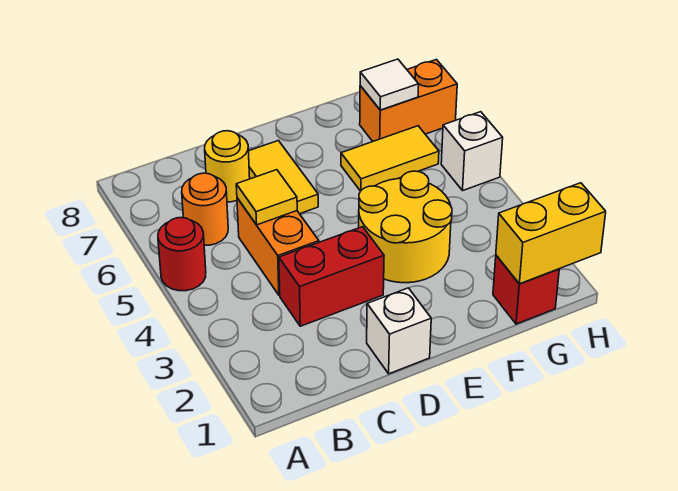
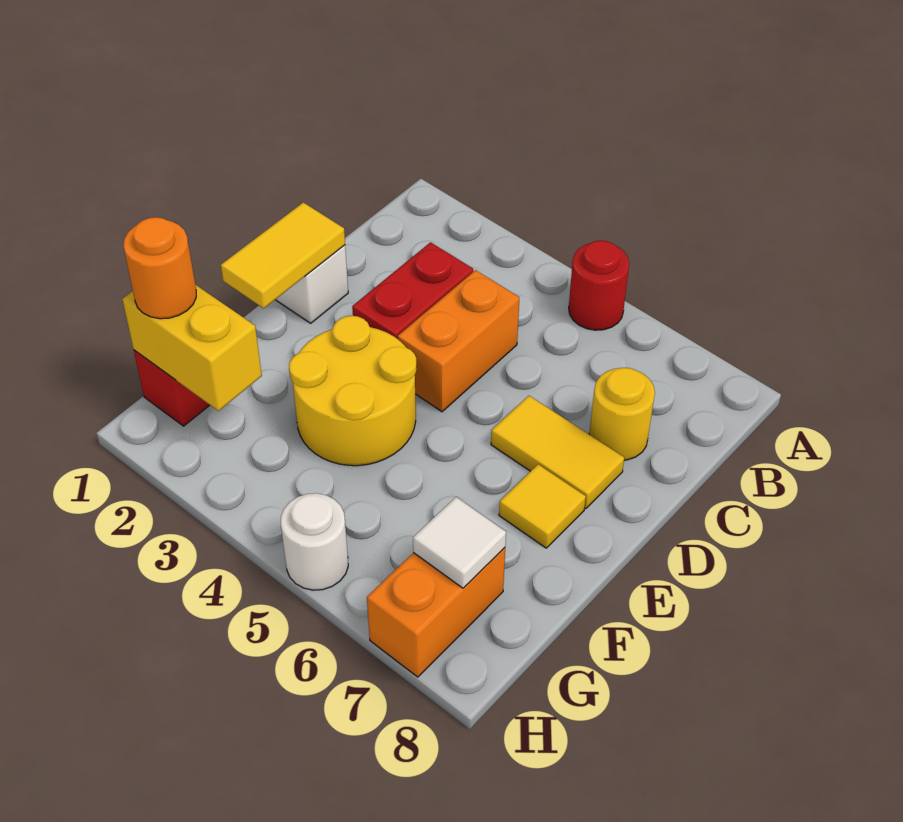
orange 1x1 round brick [182,173,228,245] -> orange 1x1 round brick moved to [123,217,196,319]
orange 1x2 brick [237,198,319,295] -> orange 1x2 brick turned to [398,270,519,412]
yellow 1x1 tile [236,170,297,225] -> yellow 1x1 tile moved to [499,464,586,548]
yellow 1x2 tile [341,126,439,191] -> yellow 1x2 tile moved to [221,202,345,308]
yellow 1x2 brick [496,183,606,284] -> yellow 1x2 brick turned to [122,285,262,411]
white 1x1 brick [441,112,503,190] -> white 1x1 round brick [281,493,348,590]

